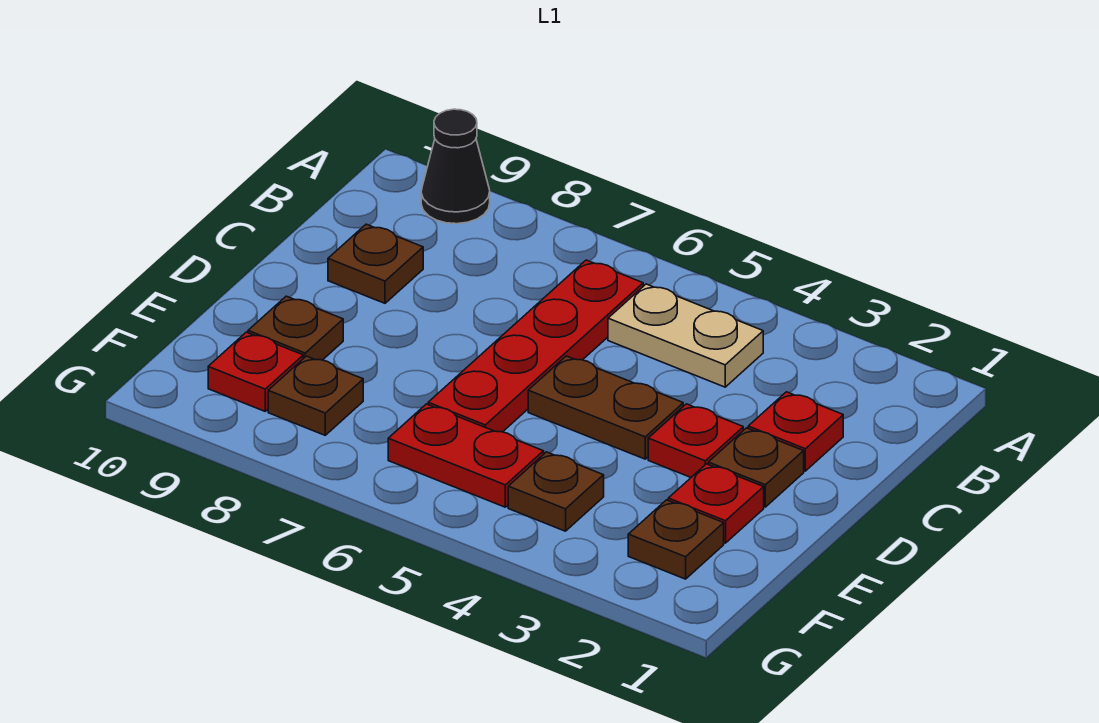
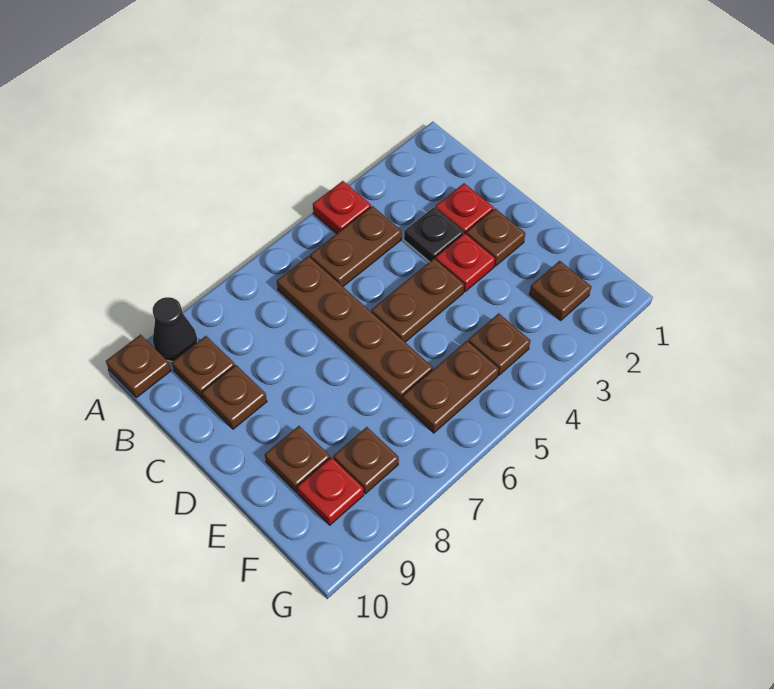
none -> brown 1x1 plate [106,335,171,398]
tan 1x2 plate [608,284,763,387] -> brown 1x2 plate [310,206,401,286]
red 1x4 plate [428,260,643,432] -> brown 1x4 plate [277,256,433,402]
none -> brown 1x1 plate [172,336,235,399]
none -> black 1x1 plate [404,207,463,262]
red 1x1 plate [668,464,764,543] -> red 1x1 plate moved to [313,181,371,234]
red 1x2 plate [388,404,544,507] -> brown 1x2 plate [402,341,499,433]

